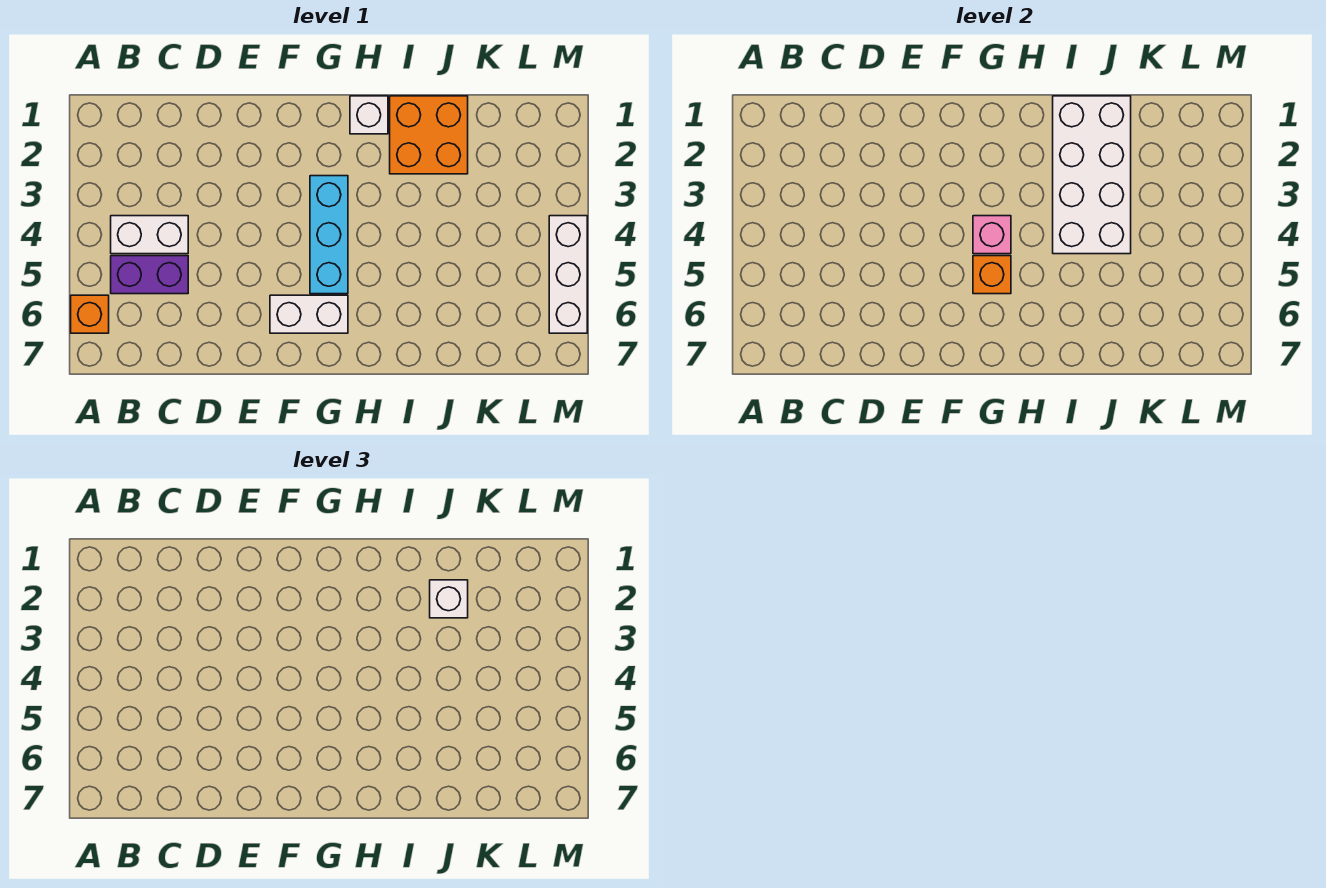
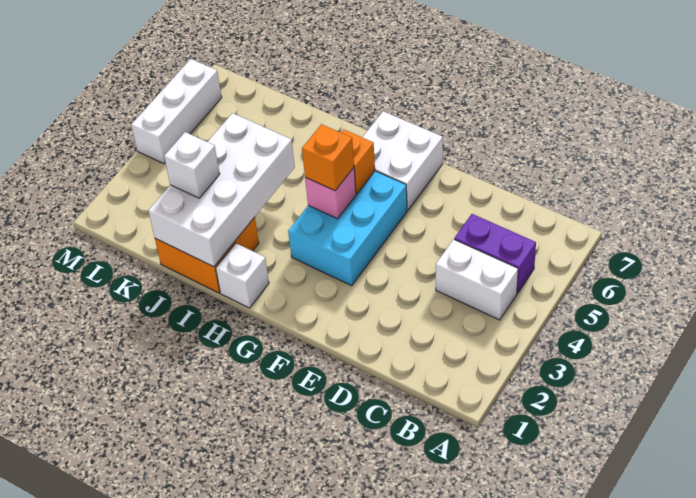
orange 1x1 brick [71,295,109,333] -> orange 1x1 brick moved to [302,124,354,191]
white 1x2 brick [270,295,348,333] -> white 2x2 brick [362,111,443,210]
cyan 1x3 brick [310,176,348,294] -> cyan 2x3 brick [288,171,407,286]

